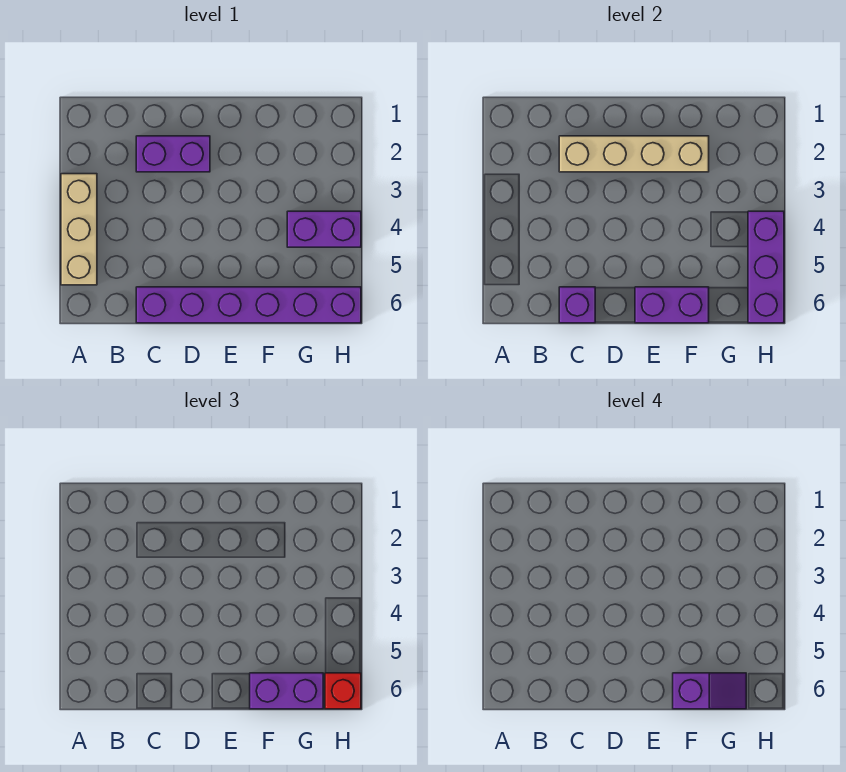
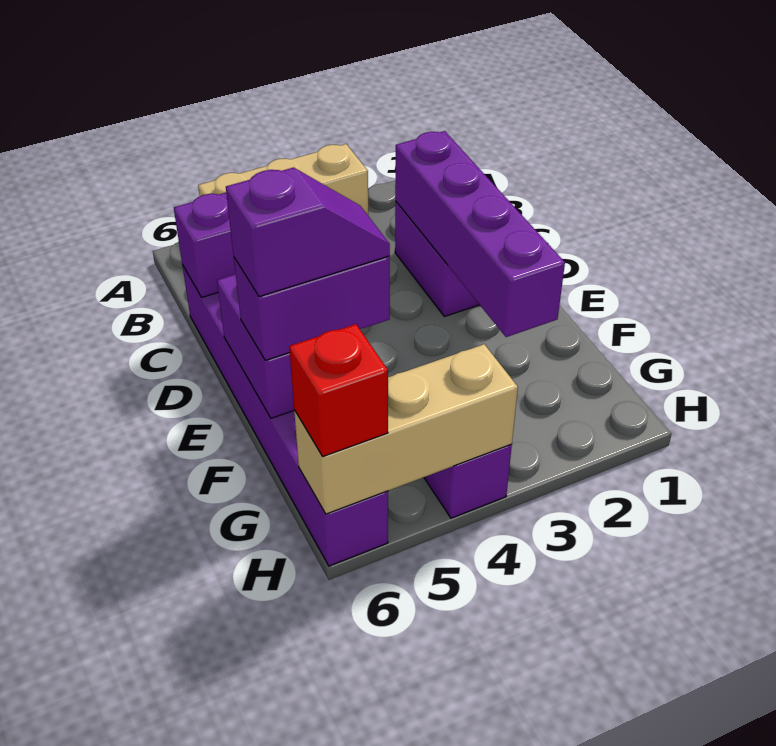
tan 1x4 brick [559,136,709,172] -> purple 1x4 brick [395,131,565,337]
purple 1x2 brick [250,673,323,709] -> purple 1x2 brick turned to [234,256,390,360]
purple 1x2 slope [673,673,746,709] -> purple 1x2 slope turned to [226,168,390,297]
purple 1x3 brick [748,211,784,323] -> tan 1x3 brick [294,344,518,514]

